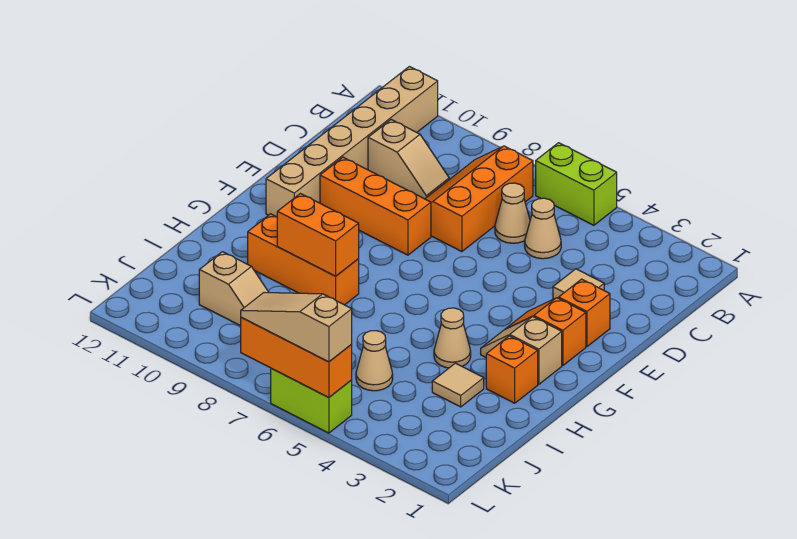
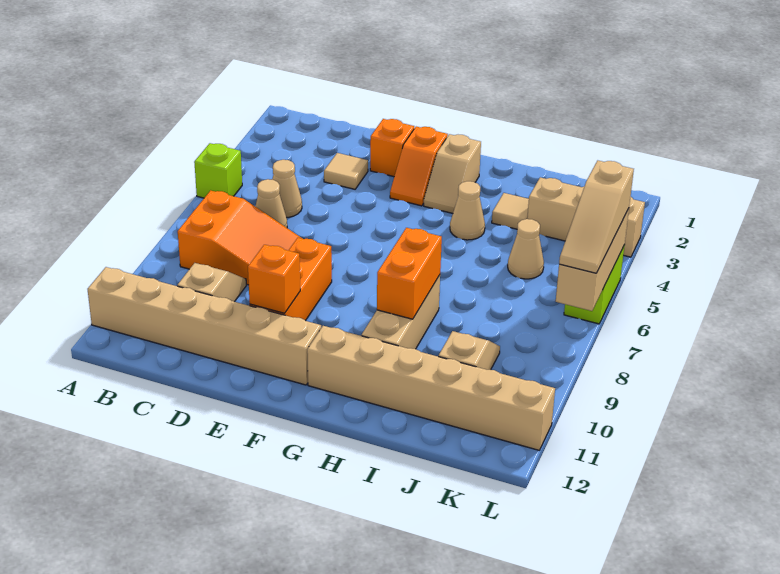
lime 1x2 brick [536,143,617,225] -> lime 1x1 brick [194,143,242,198]
orange 2x3 slope [425,146,533,252] -> orange 2x3 slope turned to [178,190,301,285]
none -> tan 1x6 brick [307,326,555,450]
orange 1x1 brick [486,336,538,403] -> orange 1x1 brick moved to [248,245,300,313]
orange 1x3 brick [248,214,359,305] -> tan 1x3 brick [362,275,440,349]
none -> tan 1x3 brick [527,177,645,257]
orange 1x3 brick [241,318,352,398] -> tan 1x3 brick [556,208,629,311]

